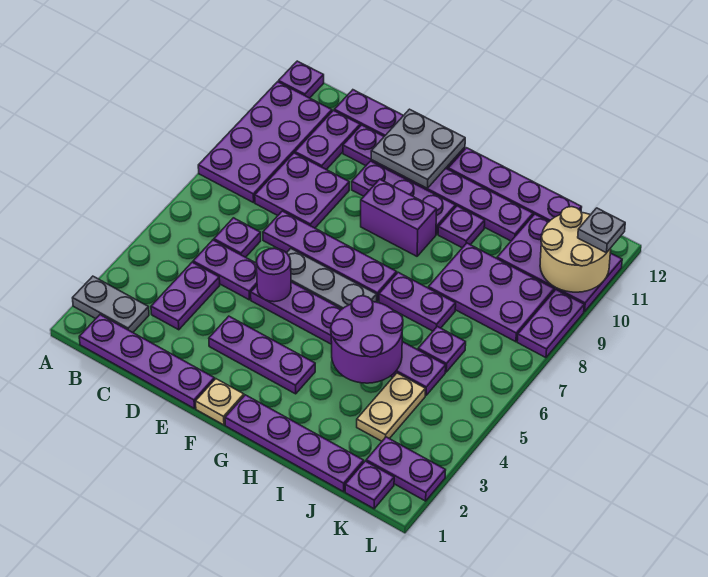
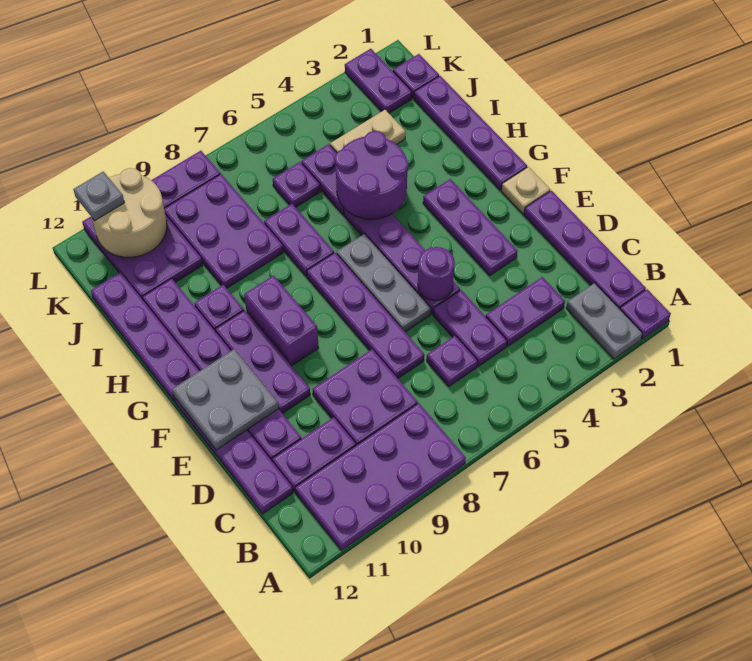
purple 1x1 plate [278,61,324,98] -> purple 1x1 plate moved to [620,289,671,339]

